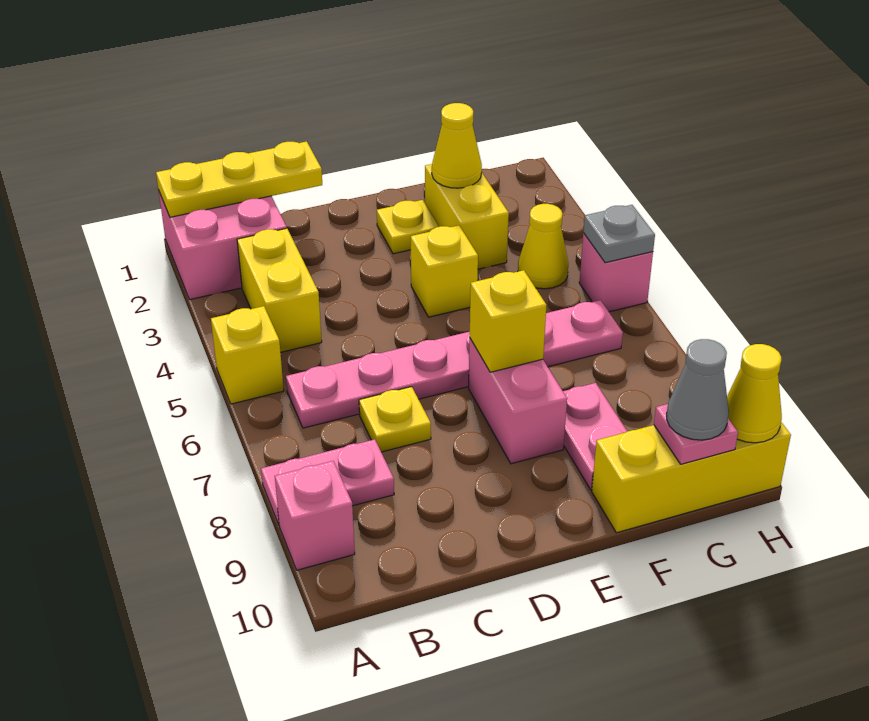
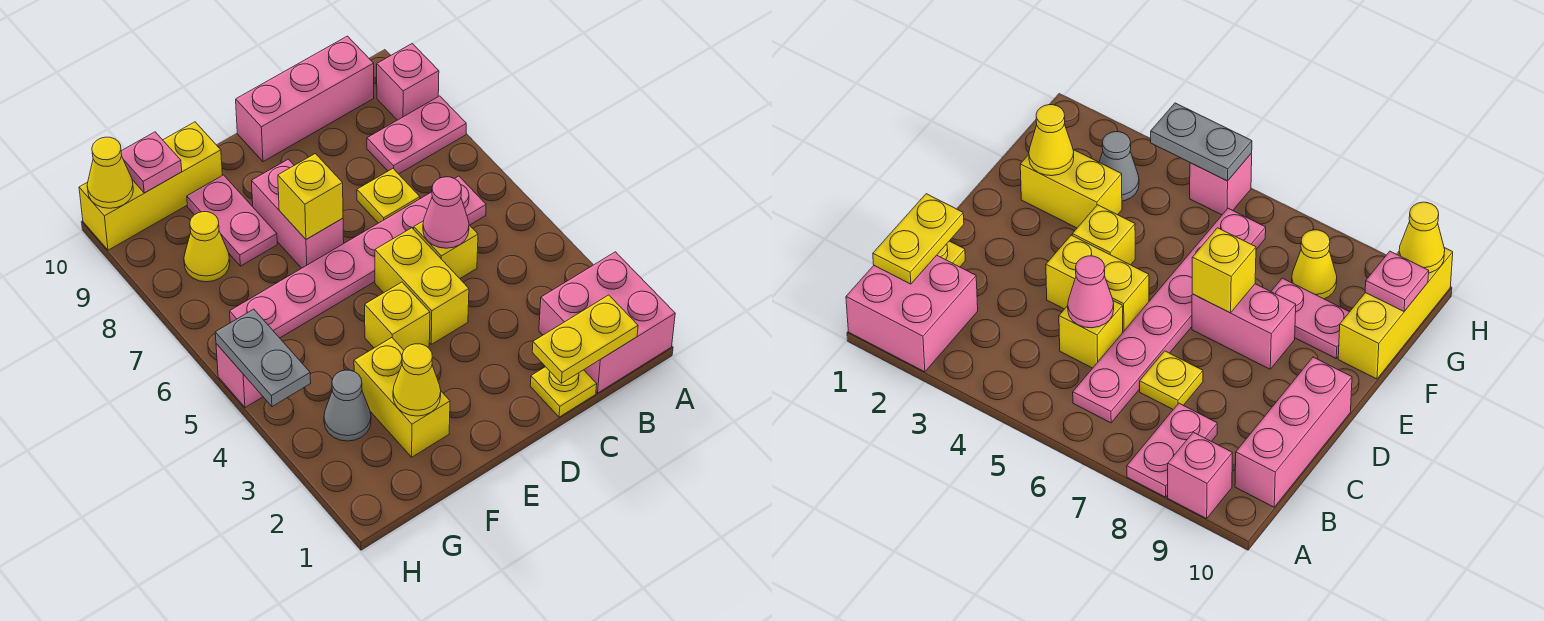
yellow 1x3 plate [156,141,322,217] -> yellow 1x2 plate [532,295,638,383]
yellow 1x1 brick [211,306,284,404] -> yellow 1x1 brick moved to [414,221,478,278]
yellow 1x2 brick [237,228,322,352] -> yellow 1x2 brick moved to [375,228,469,344]
none -> pink 1x3 brick [236,36,374,162]
none -> pink 1x1 cone [423,177,469,248]
yellow 1x1 plate [377,200,439,254] -> yellow 1x1 plate moved to [530,367,597,417]
yellow 1x1 cone [518,204,568,289] -> yellow 1x1 cone moved to [184,212,230,282]
grey 1x1 cone [667,339,729,440] -> grey 1x1 cone moved to [324,370,371,441]
grey 1x1 plate [583,205,655,263] -> grey 1x2 plate [215,309,311,407]

